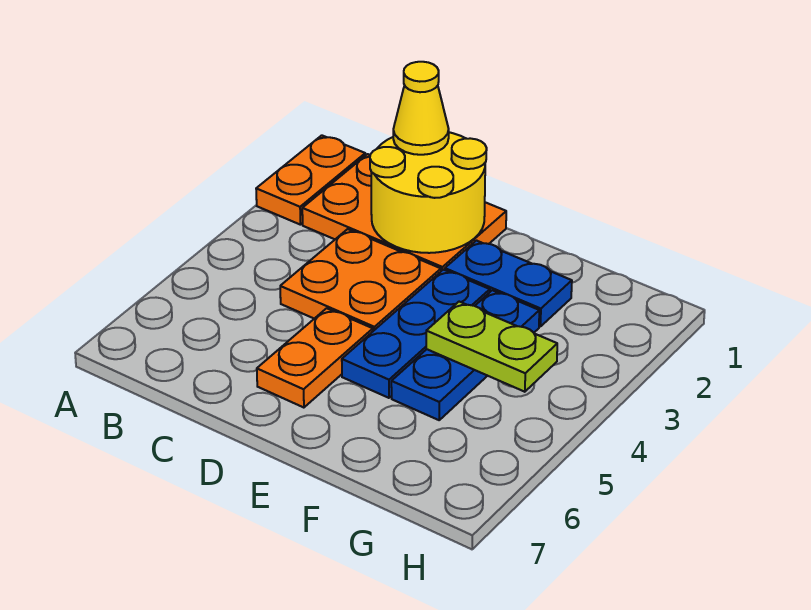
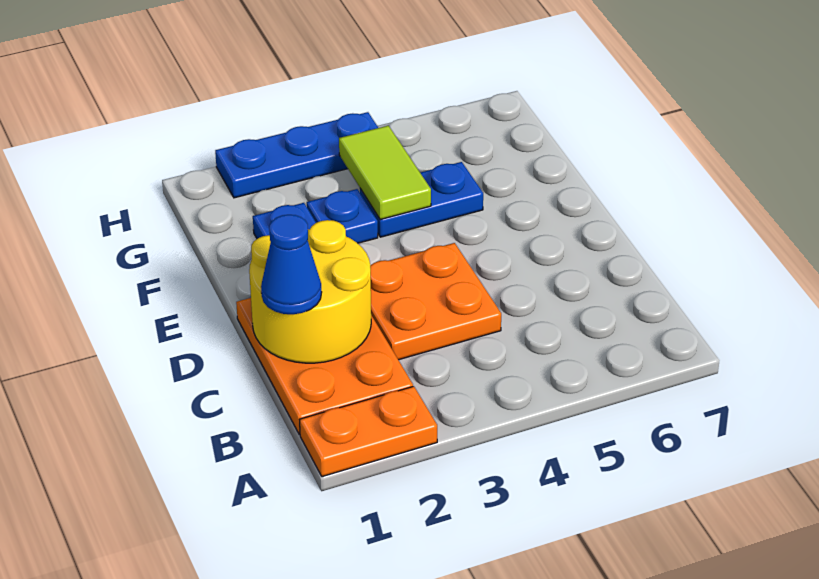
yellow 1x1 cone [393,62,449,155] -> blue 1x1 cone [261,215,322,314]
orange 1x2 plate [257,308,373,408] -> none
blue 1x3 plate [342,270,490,398] -> blue 1x3 plate moved to [215,112,378,198]
lime 1x2 plate [426,302,557,392] -> lime 1x2 tile [339,126,431,220]

